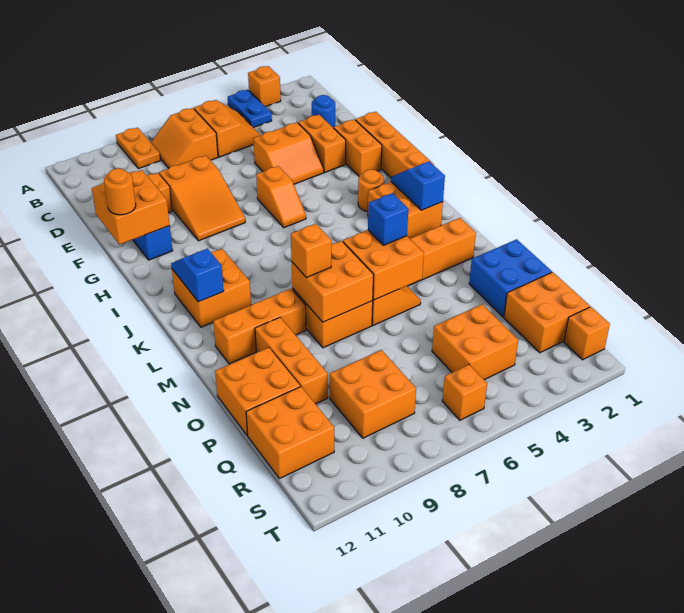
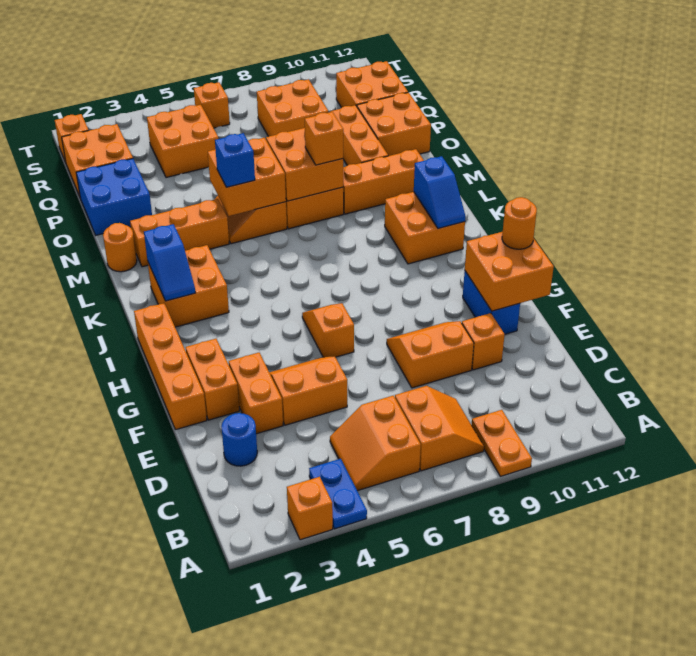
orange 2x3 slope [159,155,245,241] -> orange 2x2 slope [387,321,474,388]
orange 1x1 round brick [358,169,384,212] -> orange 1x1 round brick moved to [103,223,137,272]

